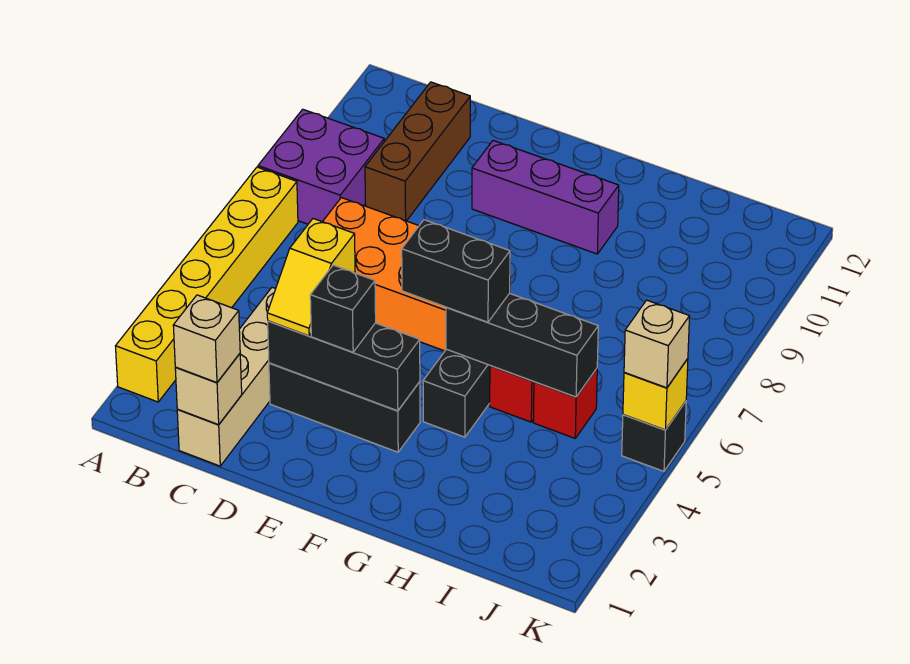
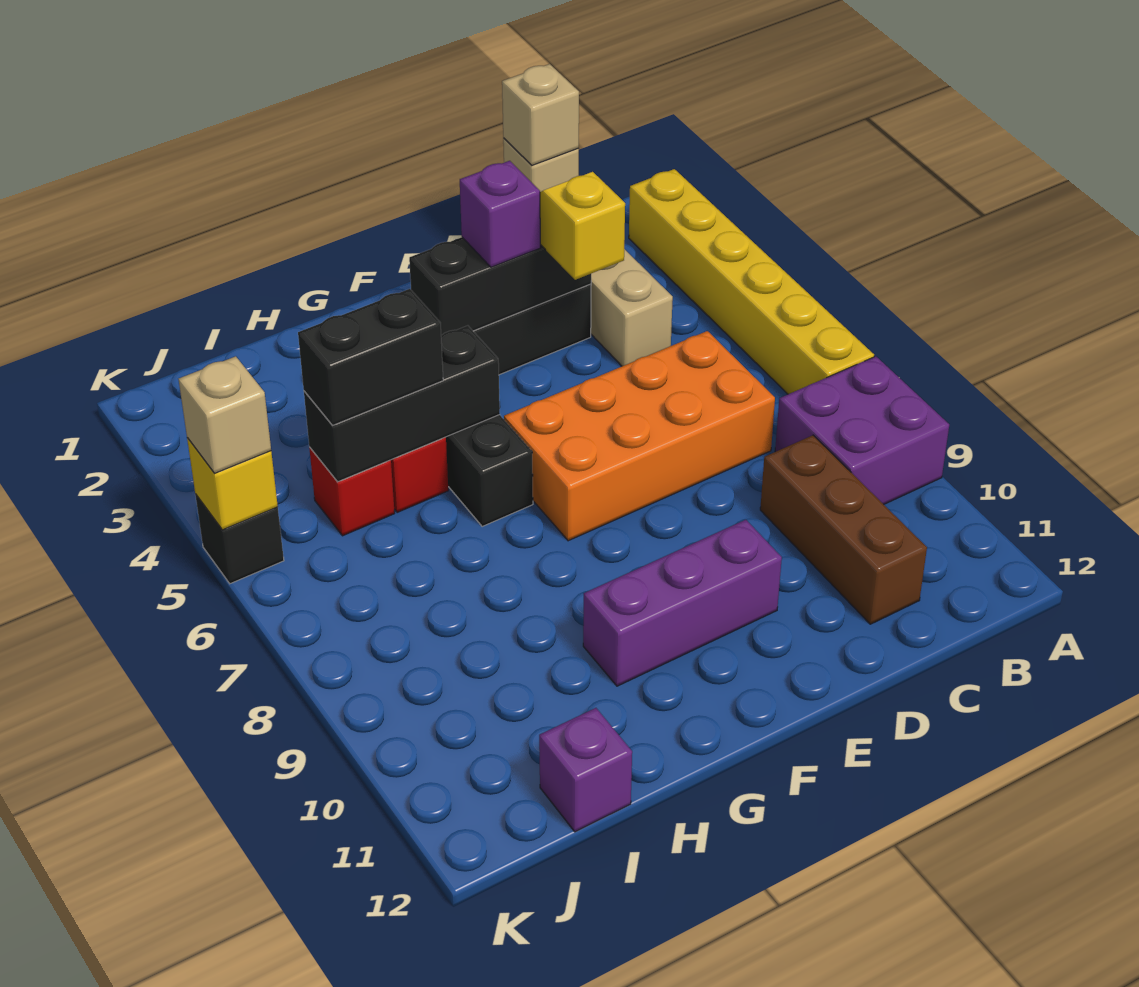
black 1x1 brick [310,265,376,352] -> purple 1x1 brick [460,161,540,267]
black 1x2 brick [402,220,510,322] -> black 1x2 brick moved to [298,289,443,426]
none -> purple 1x1 brick [539,708,632,832]

